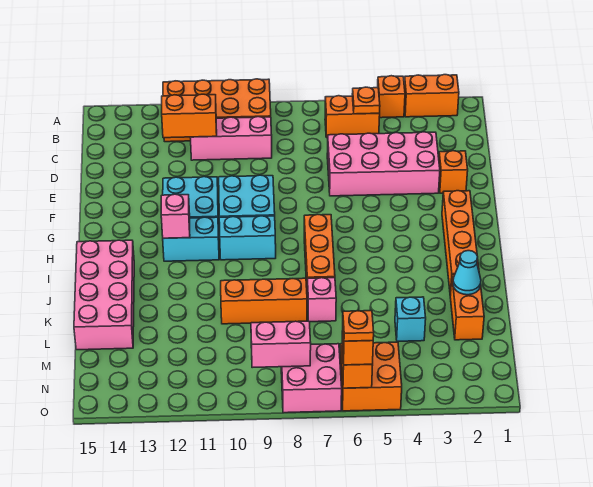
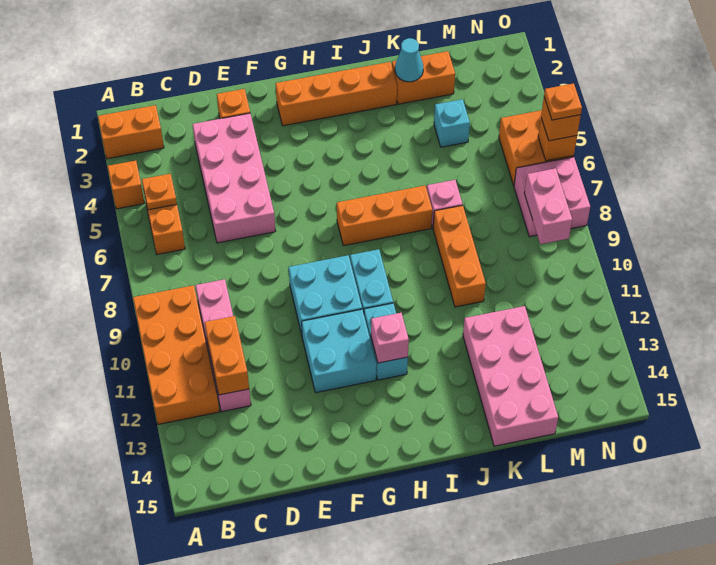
orange 1x2 brick [404,75,459,117] -> orange 1x2 brick turned to [98,105,164,159]
pink 1x3 brick [190,117,272,160] -> pink 1x4 brick [196,279,251,412]
pink 2x4 brick [74,240,134,350] -> pink 2x4 brick turned to [463,306,558,446]

